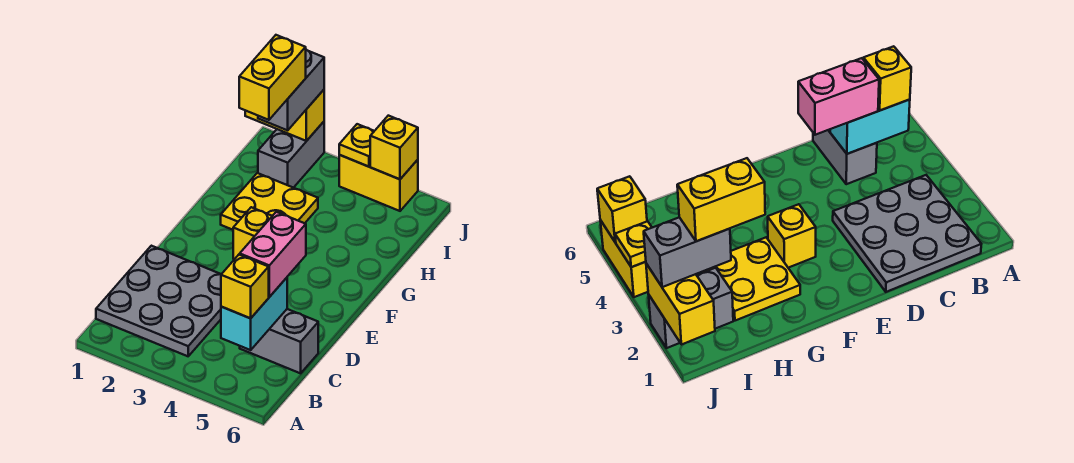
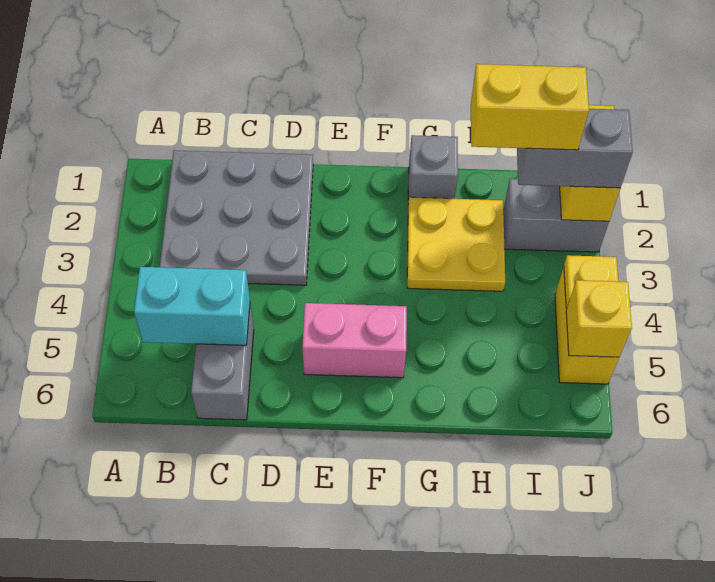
yellow 1x1 brick [221,255,269,318] -> none
pink 1x2 brick [240,212,306,297] -> pink 1x2 brick moved to [302,303,407,378]
yellow 1x1 brick [233,207,272,259] -> none
none -> grey 1x1 brick [408,135,458,204]

